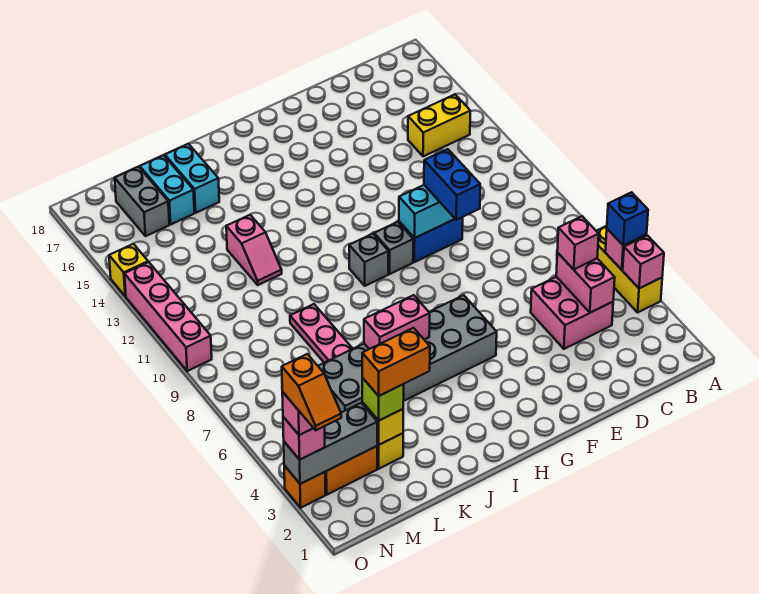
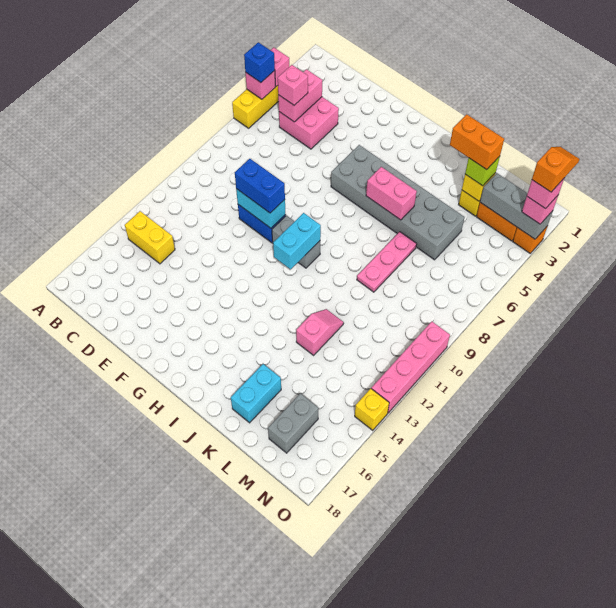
blue 1x2 brick [424,149,480,220] -> blue 1x2 brick turned to [235,159,285,213]
cyan 1x2 brick [140,155,194,224] -> cyan 1x2 brick moved to [273,213,321,269]

